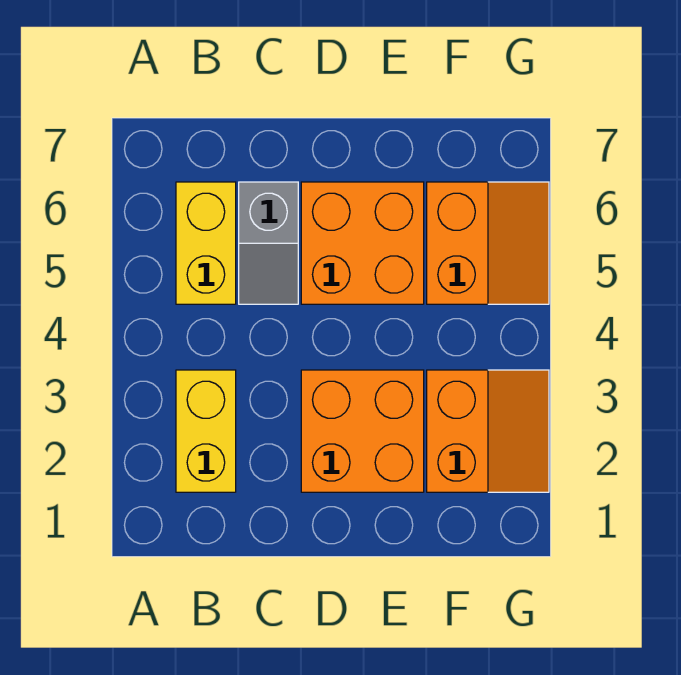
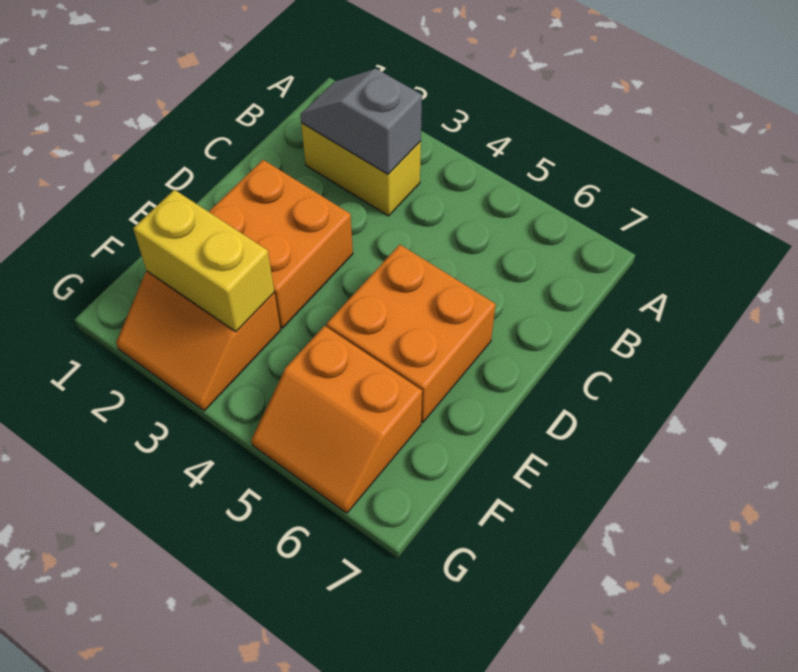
yellow 1x2 brick [176,182,236,304] -> yellow 1x2 brick moved to [133,190,274,332]
grey 1x2 slope [239,182,298,304] -> grey 1x2 slope moved to [300,69,422,174]

